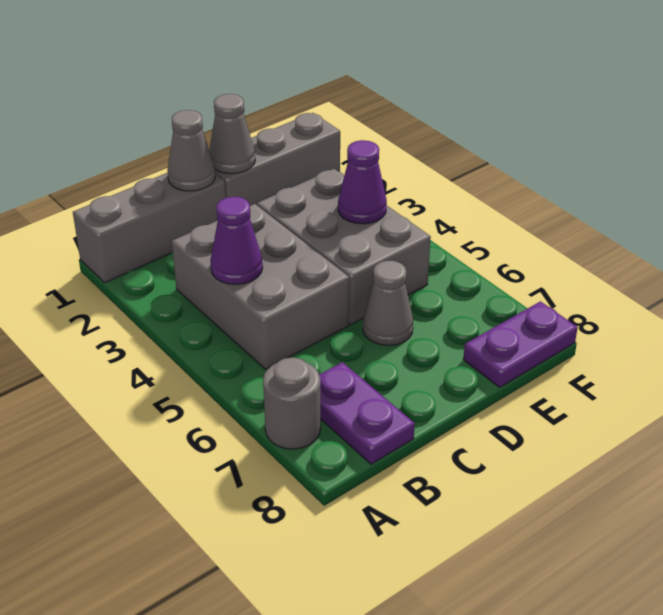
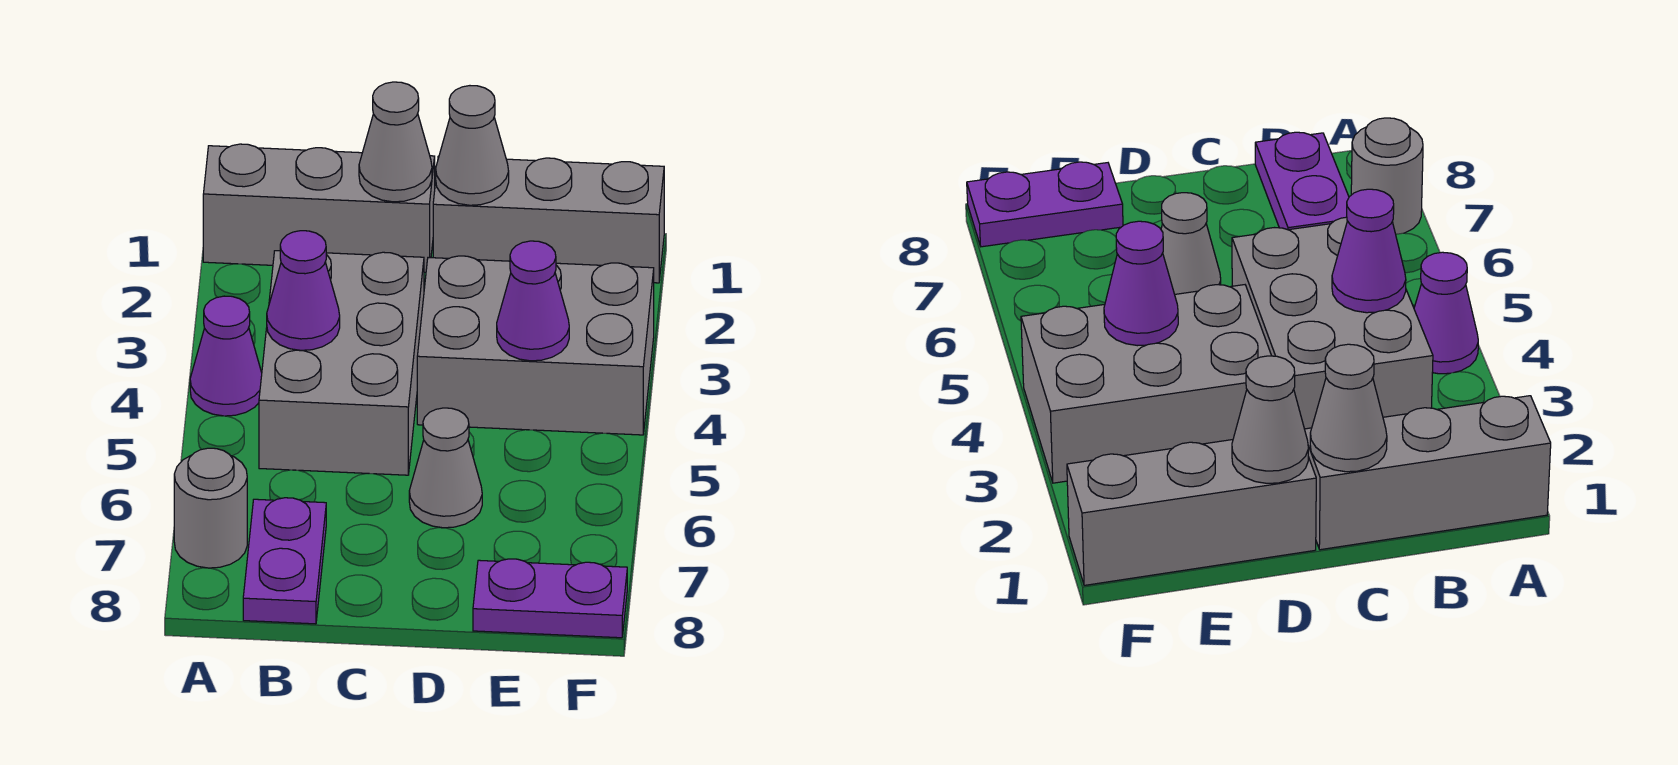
none -> purple 1x1 cone [190,296,262,416]
grey 2x3 brick [257,169,431,324] -> grey 2x3 brick turned to [417,256,654,435]

